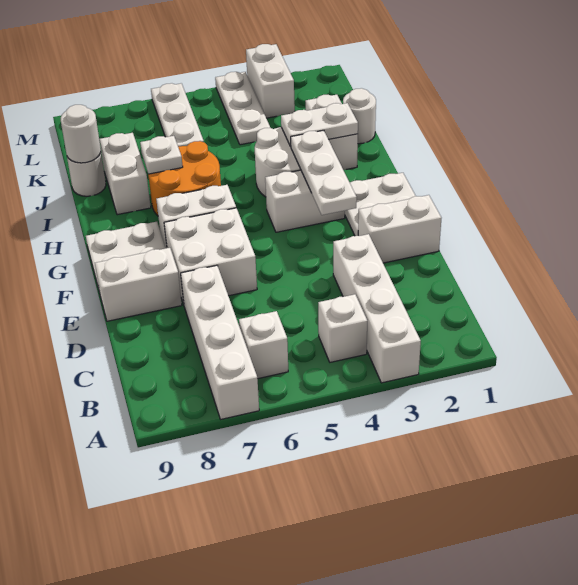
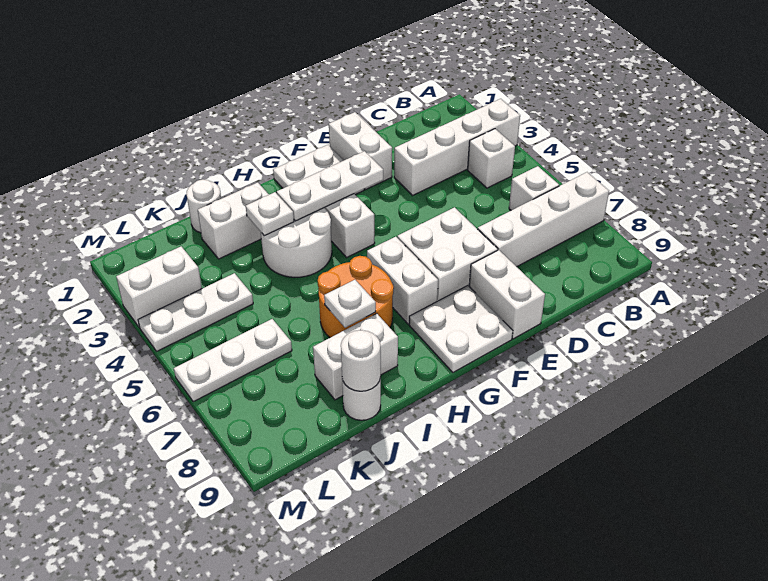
white 1x2 plate [281,103,358,147] -> white 1x1 plate [246,192,294,236]

